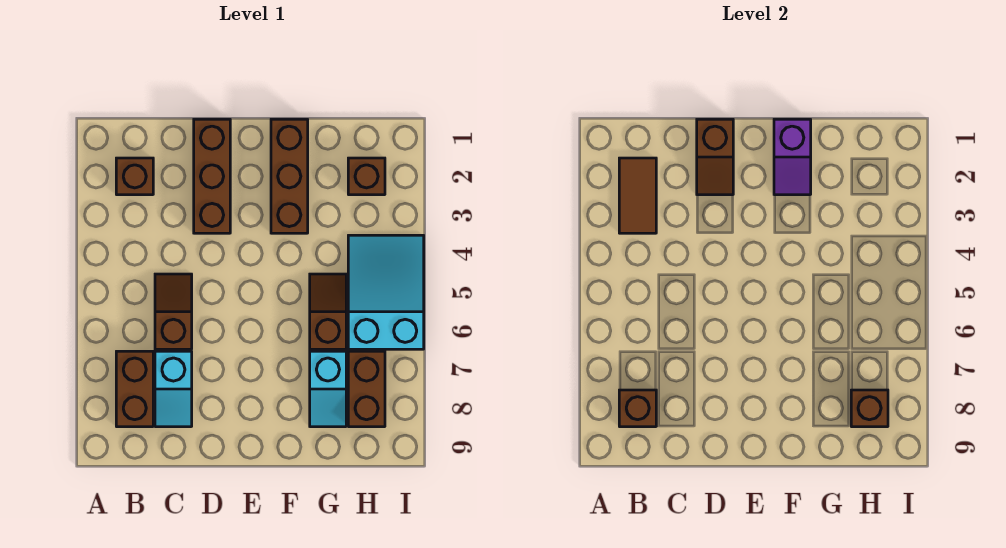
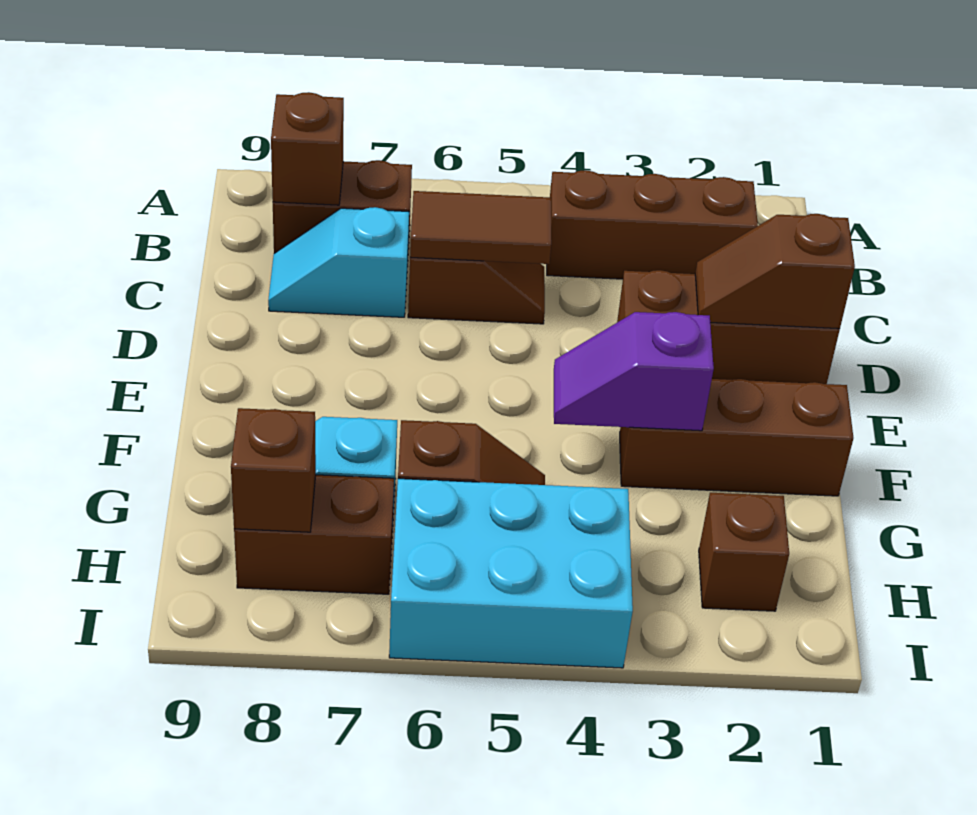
brown 1x1 brick [116,158,153,195] -> brown 1x3 brick [547,170,758,279]
brown 1x2 tile [619,158,656,233] -> brown 1x2 tile moved to [410,191,551,264]
purple 1x2 slope [774,119,811,195] -> purple 1x2 slope moved to [554,312,714,431]
cyan 2x3 slope [348,235,424,349] -> cyan 2x3 brick [389,479,633,668]

